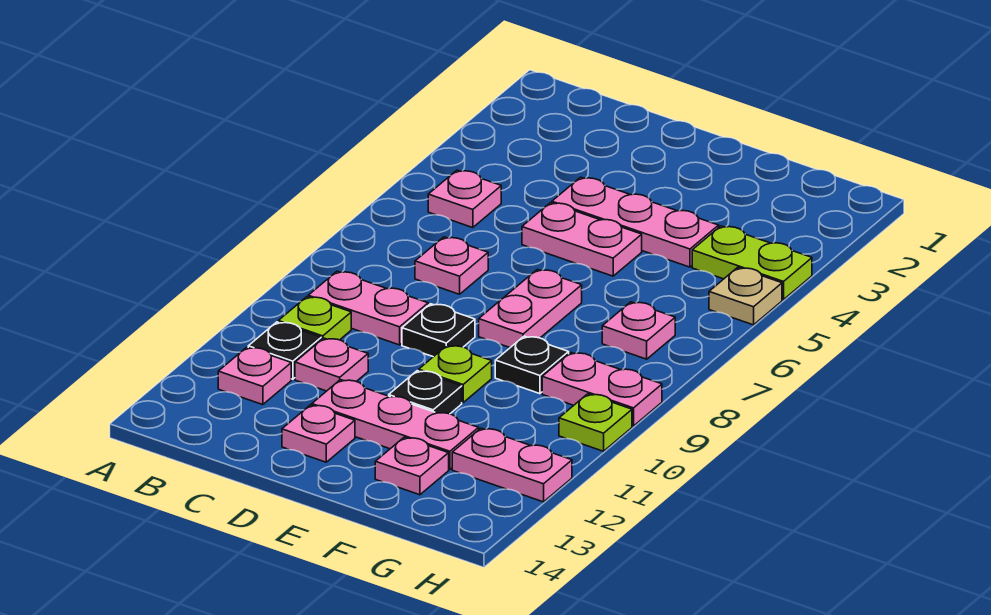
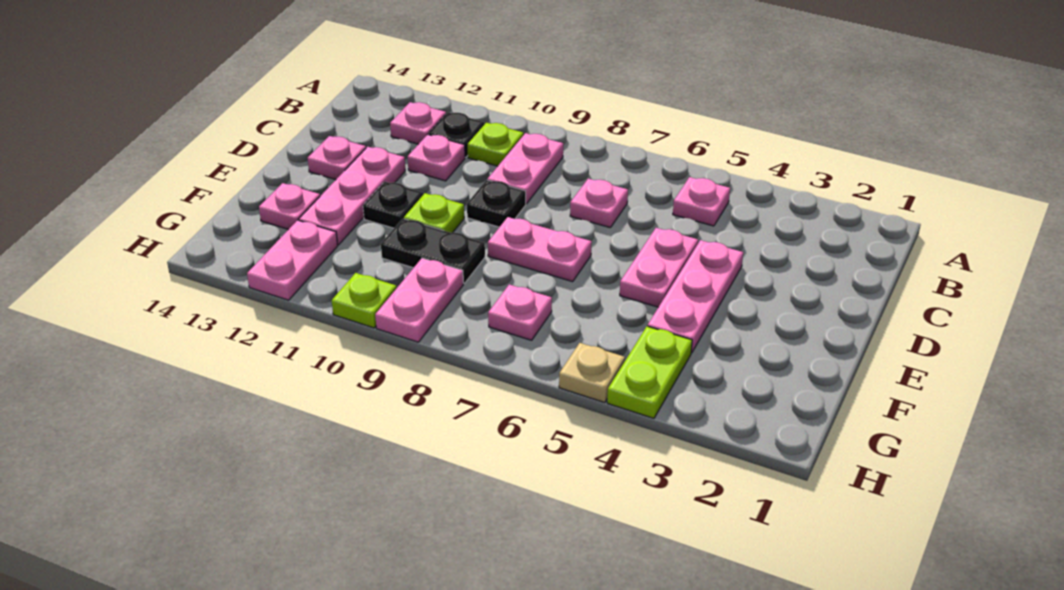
black 1x1 plate [495,336,569,394] -> black 1x2 plate [381,219,485,283]

